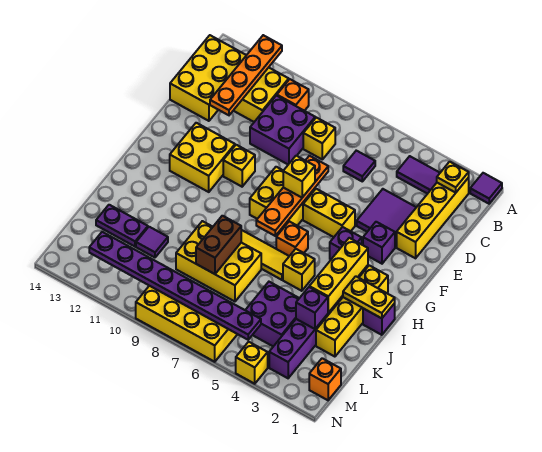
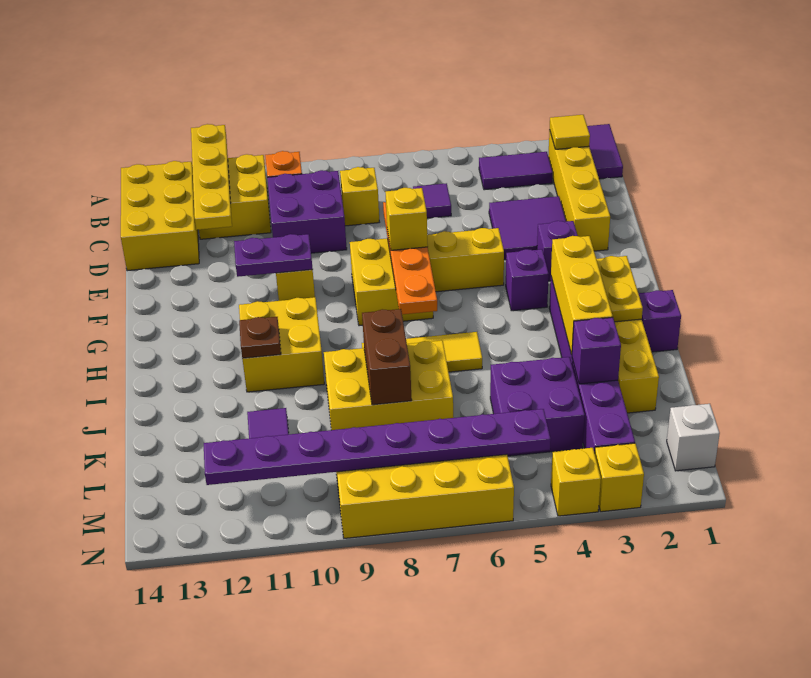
purple 1x1 tile [470,173,502,204] -> purple 1x2 tile [587,124,623,179]
orange 1x4 plate [210,35,282,115] -> yellow 1x4 plate [191,124,232,230]
yellow 1x1 plate [437,162,469,193] -> yellow 1x1 tile [550,115,590,149]
yellow 2x2 brick [170,123,235,192] -> yellow 2x2 brick moved to [239,297,324,392]
orange 1x1 brick [276,221,308,256] -> none
yellow 1x2 plate [343,276,395,318] -> yellow 1x2 plate turned to [597,256,643,322]
yellow 1x1 brick [283,249,315,291] -> yellow 1x1 brick moved to [595,443,644,512]
none -> brown 1x1 plate [239,317,281,358]
purple 1x2 plate [96,205,148,246] -> purple 1x2 plate moved to [234,234,312,277]
orange 1x1 brick [309,358,341,400] -> white 1x1 brick [667,404,720,471]

